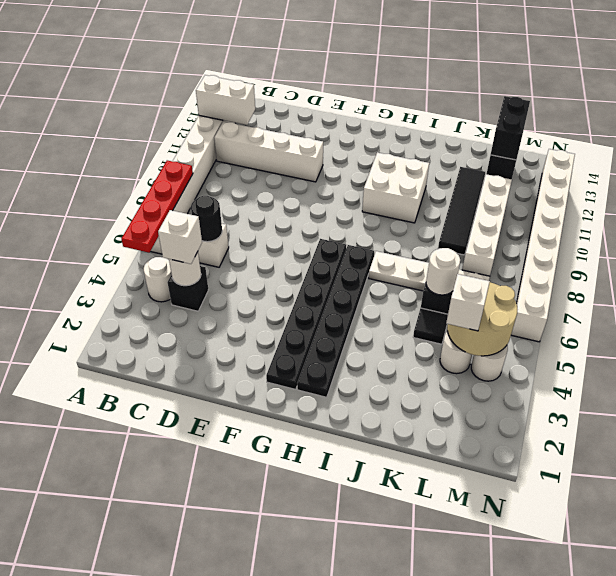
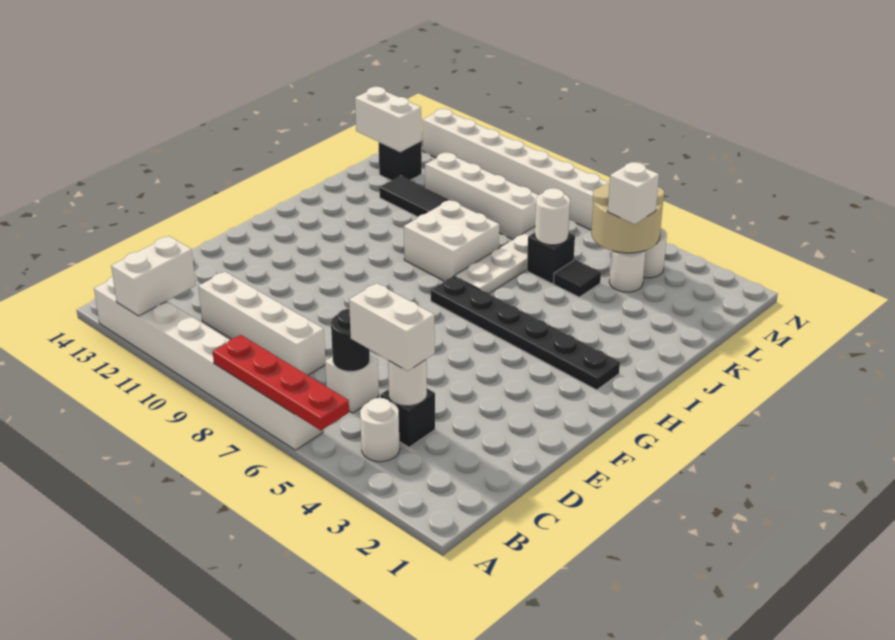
white 1x4 brick [214,122,323,182] -> white 1x4 brick turned to [198,272,325,375]
white 1x1 brick [158,210,202,264] -> white 1x2 brick [349,283,435,371]
black 1x6 plate [266,239,346,389] -> none
white 2x2 brick [362,152,429,223] -> white 2x2 brick moved to [404,200,499,281]
black 1x2 brick [491,96,530,160] -> white 1x2 brick [355,87,421,152]

